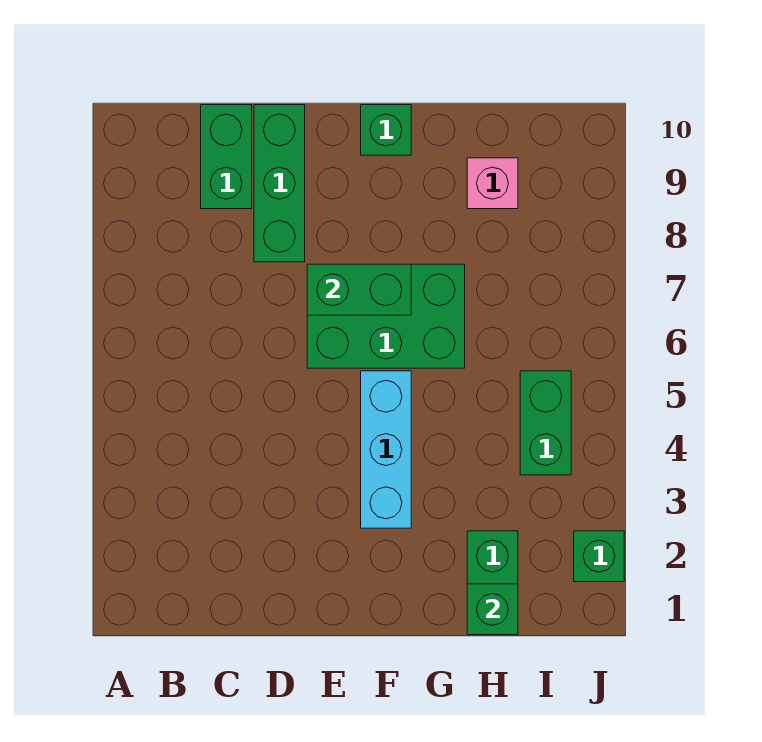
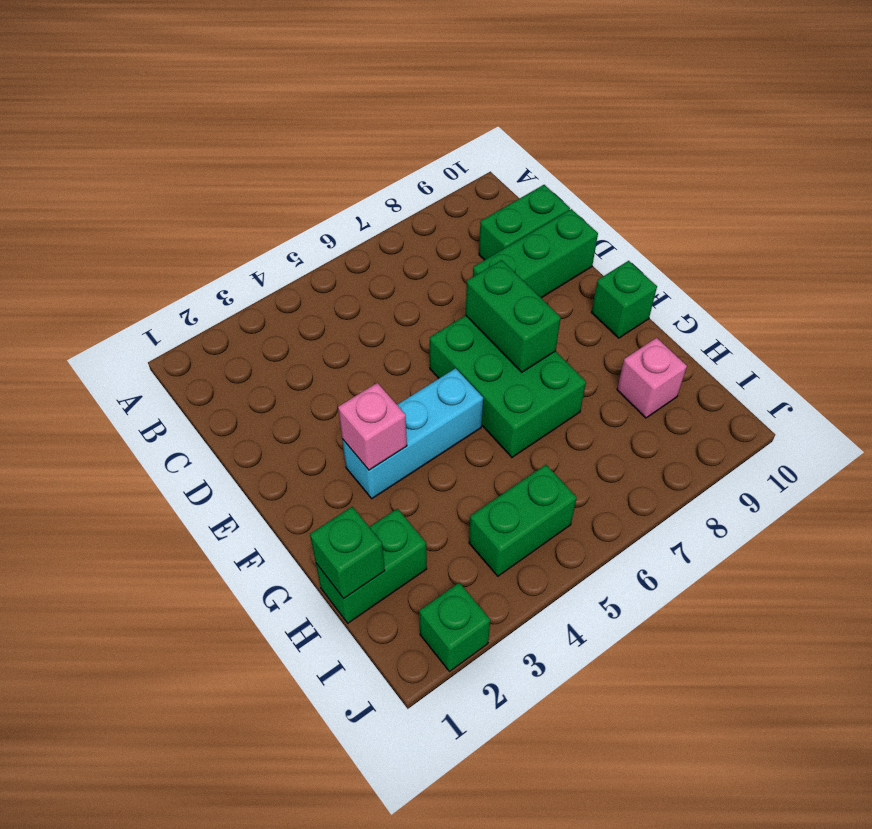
none -> pink 1x1 brick [338,383,407,470]

